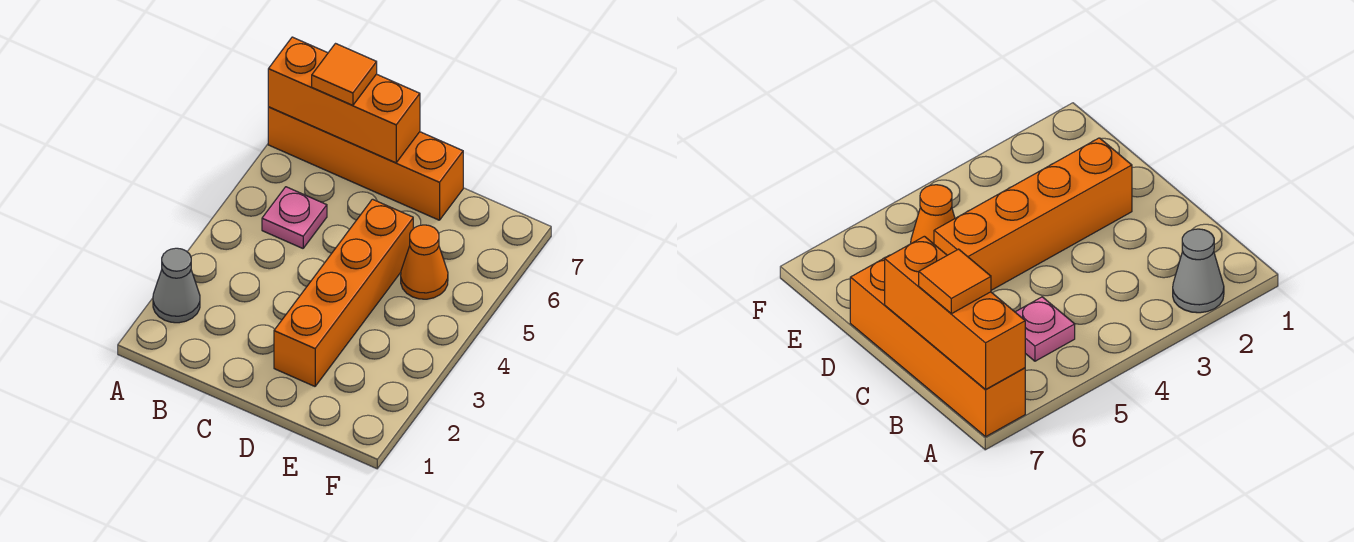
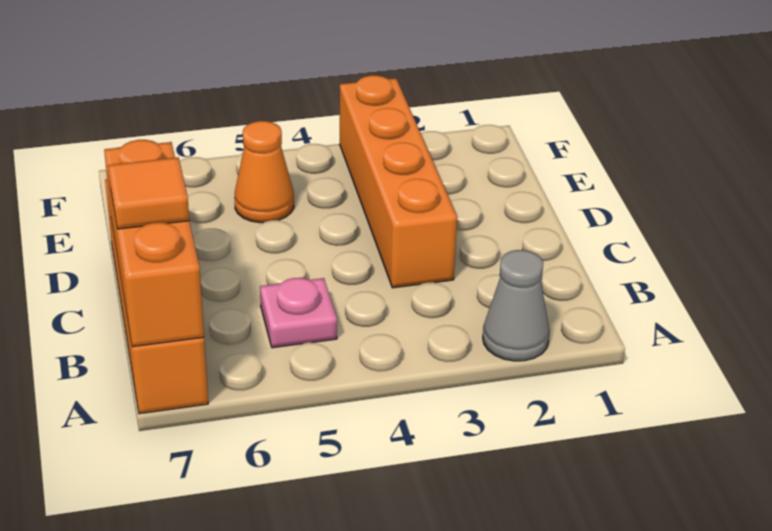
orange 1x4 brick [274,199,413,386] -> orange 1x4 brick turned to [340,75,457,288]

